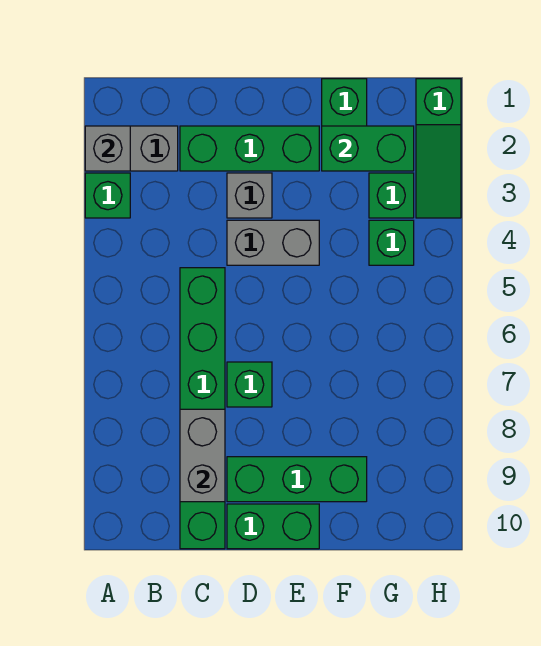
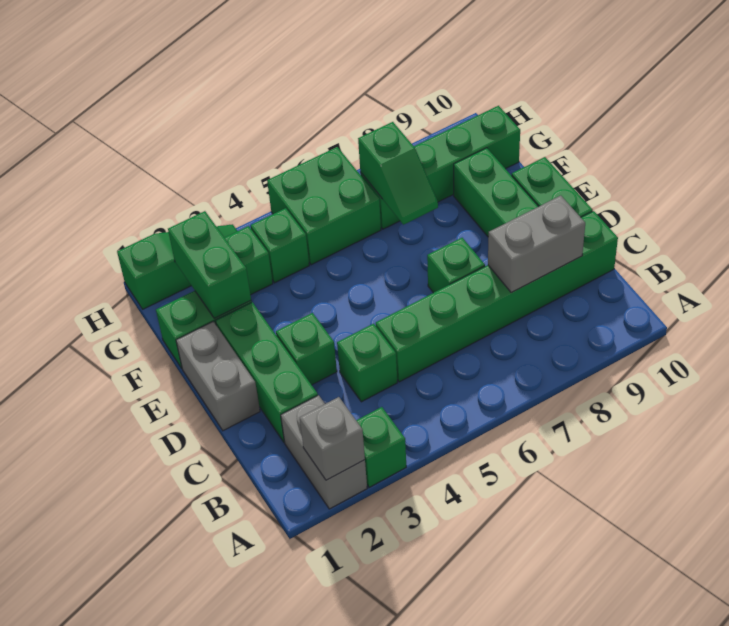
none -> green 1x1 brick [337,324,397,402]
grey 1x1 brick [227,173,272,218] -> green 1x1 brick [276,313,337,385]
grey 1x2 brick [227,220,319,265] -> grey 1x2 brick moved to [176,322,260,431]
none -> green 1x2 slope [358,122,438,225]
none -> green 2x2 brick [267,147,381,265]
none -> green 1x4 brick [360,106,520,229]

